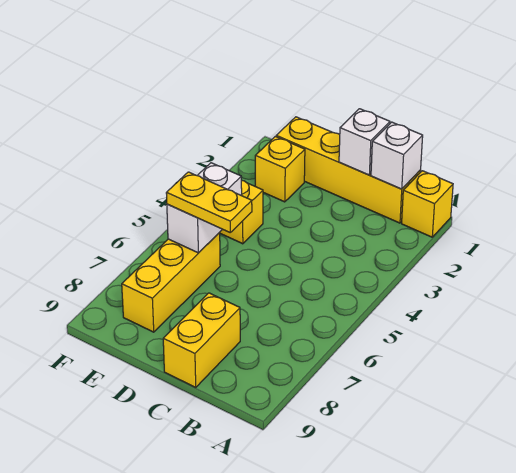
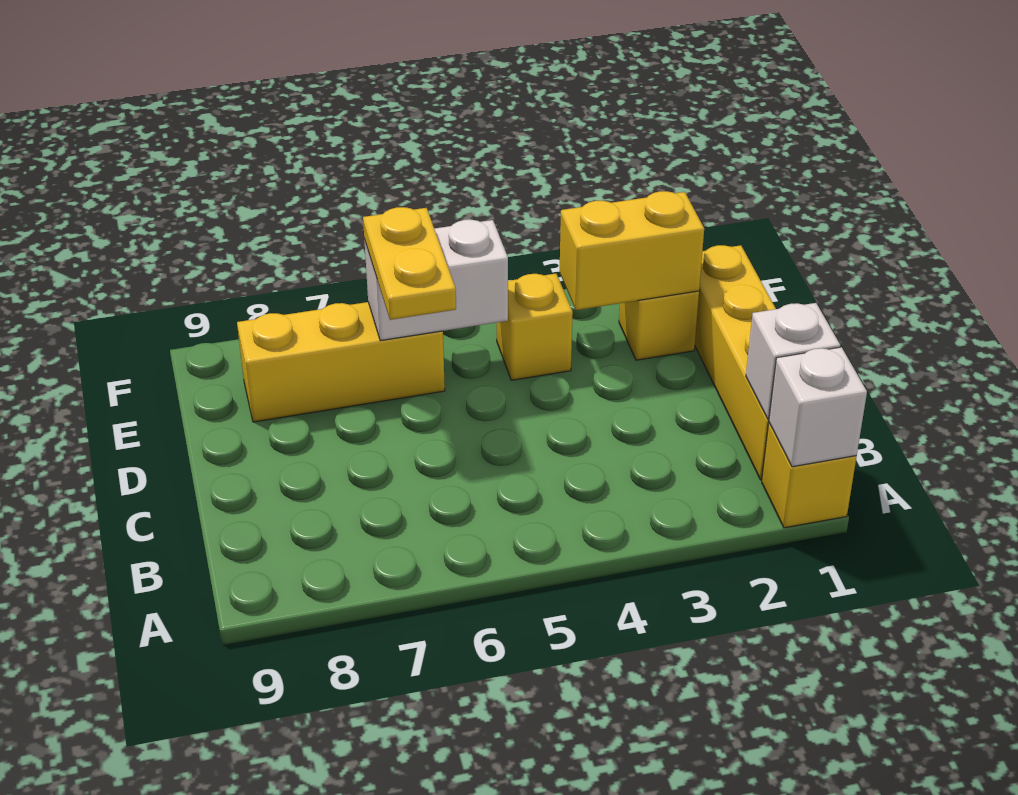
white 1x1 brick [339,109,390,175] -> white 1x1 brick moved to [769,347,867,467]
yellow 1x2 brick [163,293,240,387] -> yellow 1x2 brick moved to [560,191,704,310]

